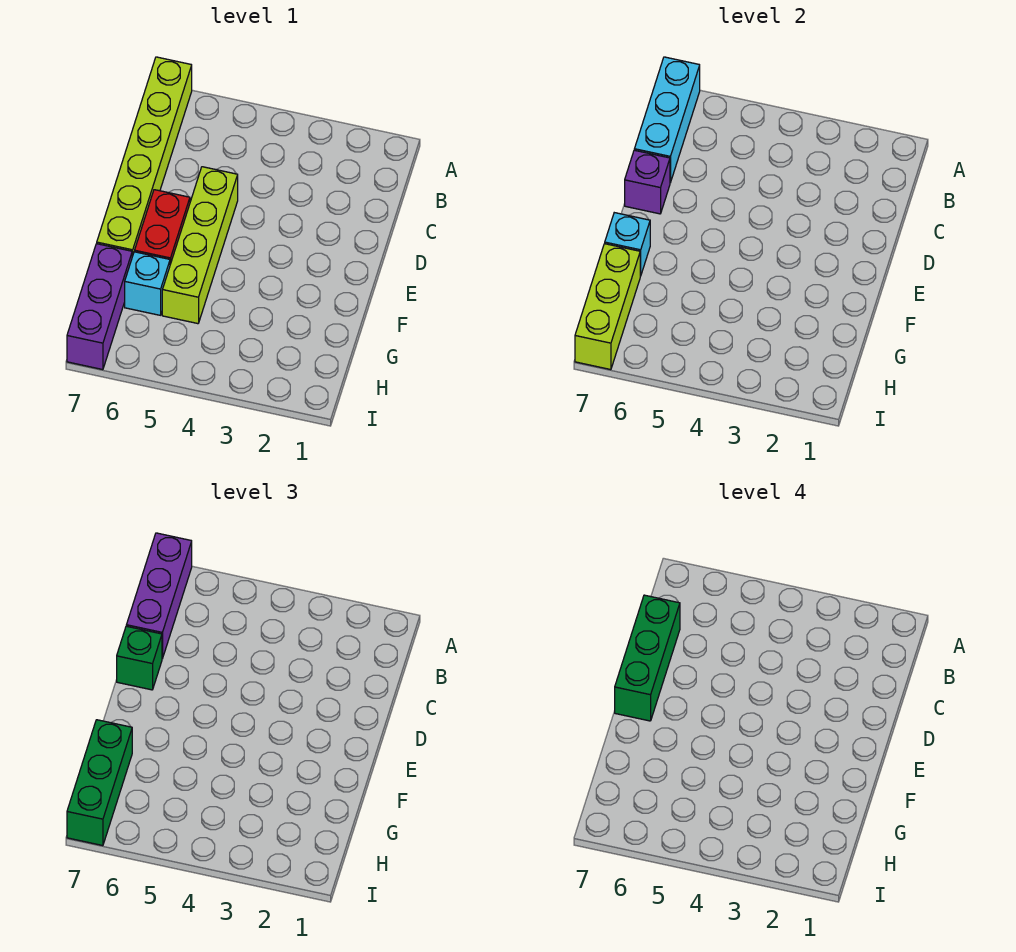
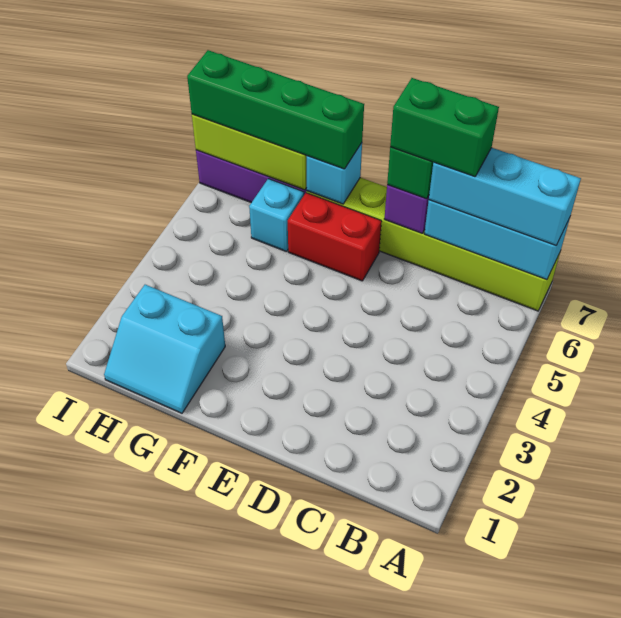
purple 1x3 brick [126,533,192,659] -> cyan 1x3 brick [429,148,581,246]
green 1x3 brick [615,595,680,721] -> green 1x2 brick [390,78,499,177]
lime 1x4 brick [162,167,238,324] -> none
none -> cyan 2x2 slope [104,285,225,413]
green 1x3 brick [67,720,132,846] -> green 1x4 brick [187,50,364,169]

